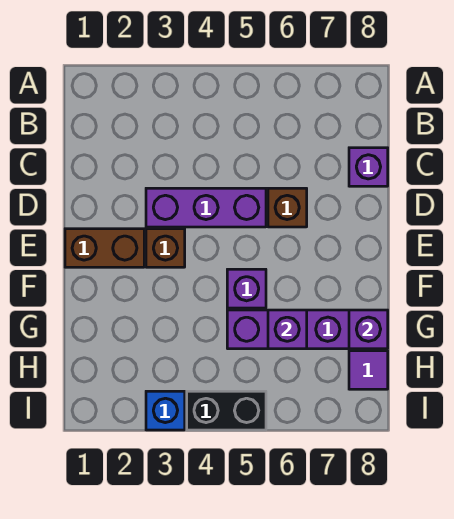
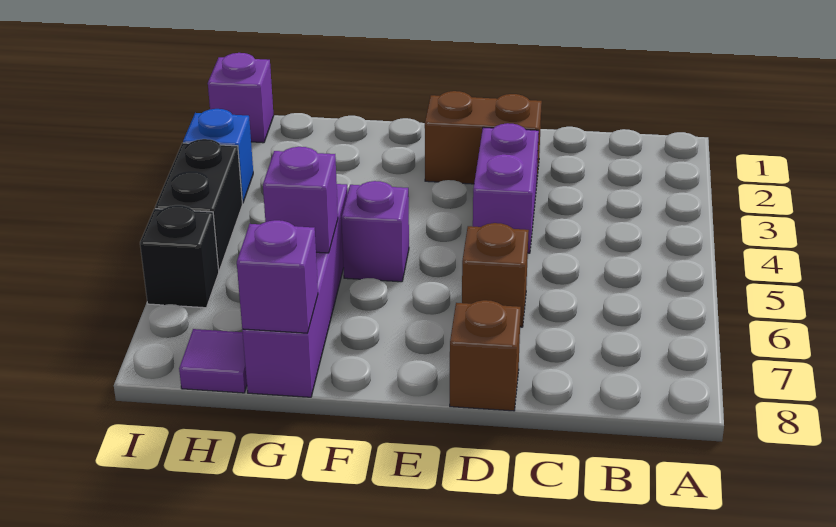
purple 1x1 brick [349,148,388,186] -> purple 1x1 brick moved to [208,53,274,143]
purple 1x3 brick [146,188,266,227] -> purple 1x2 brick [473,123,539,253]
brown 1x2 brick [65,229,144,267] -> brown 1x2 brick turned to [425,91,542,186]
brown 1x1 brick [146,229,185,267] -> brown 1x1 brick moved to [450,300,521,411]
none -> black 1x1 brick [140,205,219,308]

